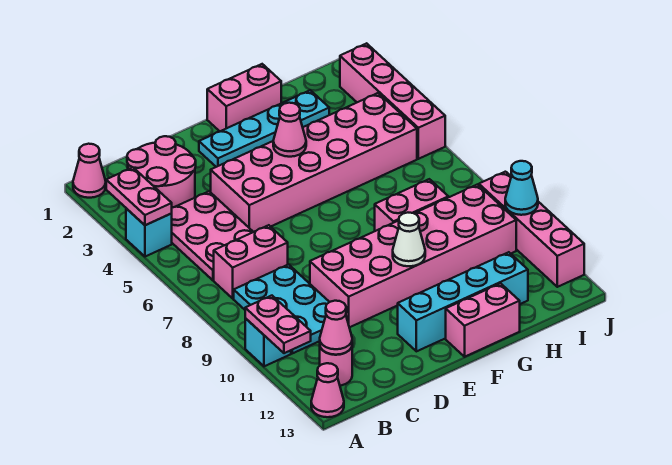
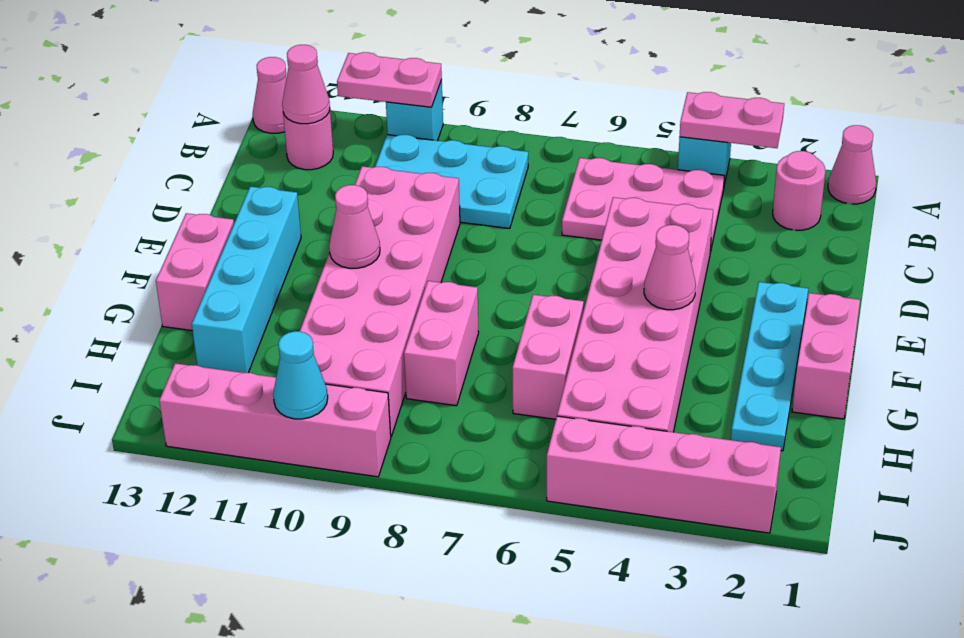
pink 2x2 round brick [127,136,196,208] -> pink 1x1 round brick [773,151,825,230]
pink 1x2 brick [214,225,288,298] -> pink 1x2 brick moved to [513,295,584,419]
white 1x1 cone [393,213,425,266] -> pink 1x1 cone [329,185,380,268]

